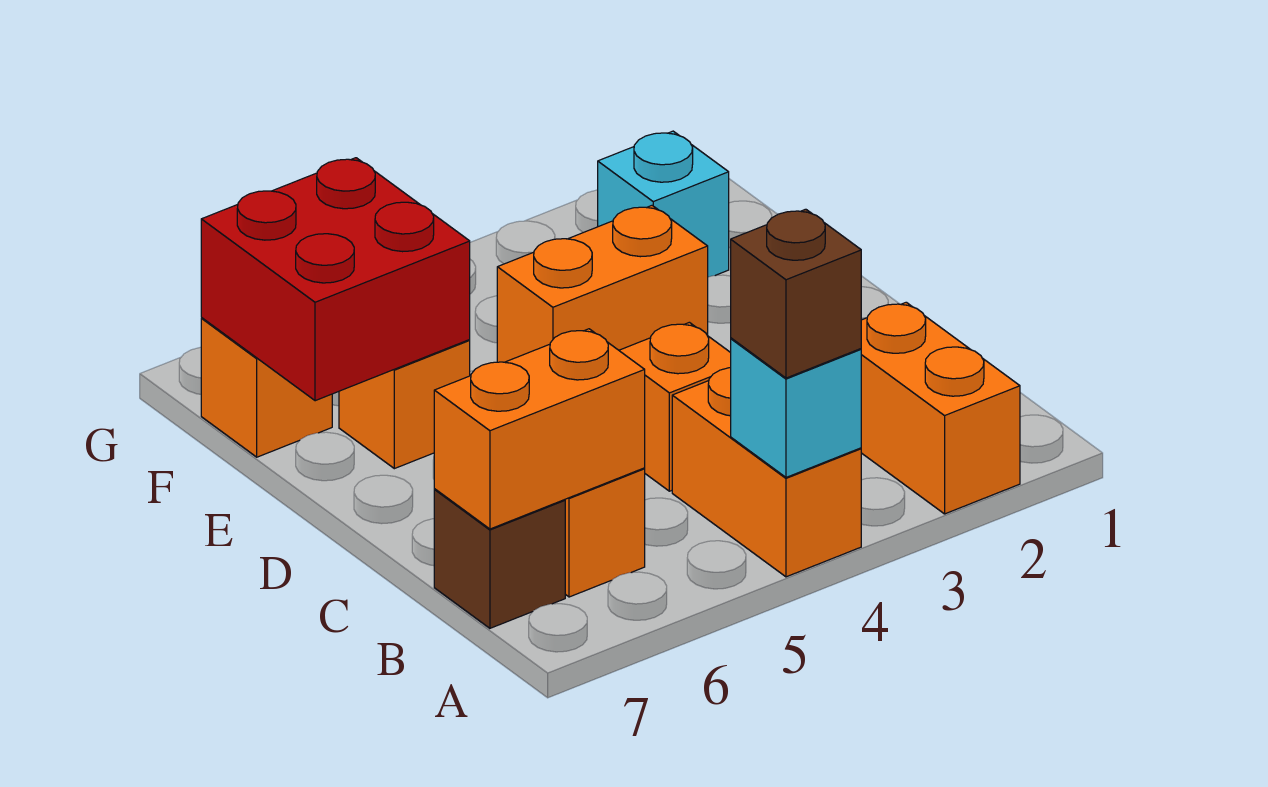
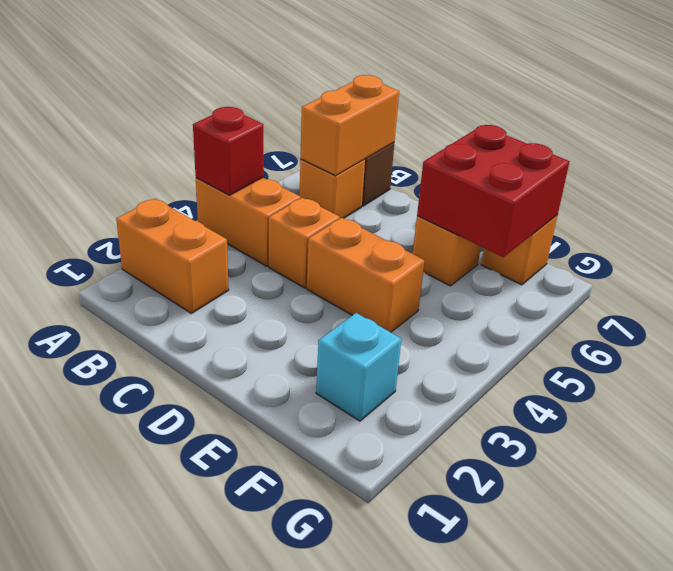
cyan 1x1 brick [731,338,861,477] -> red 1x1 brick [193,107,264,195]
brown 1x1 brick [731,209,861,378] -> none
orange 1x2 brick [497,206,708,362] -> orange 1x2 brick turned to [307,218,425,332]

